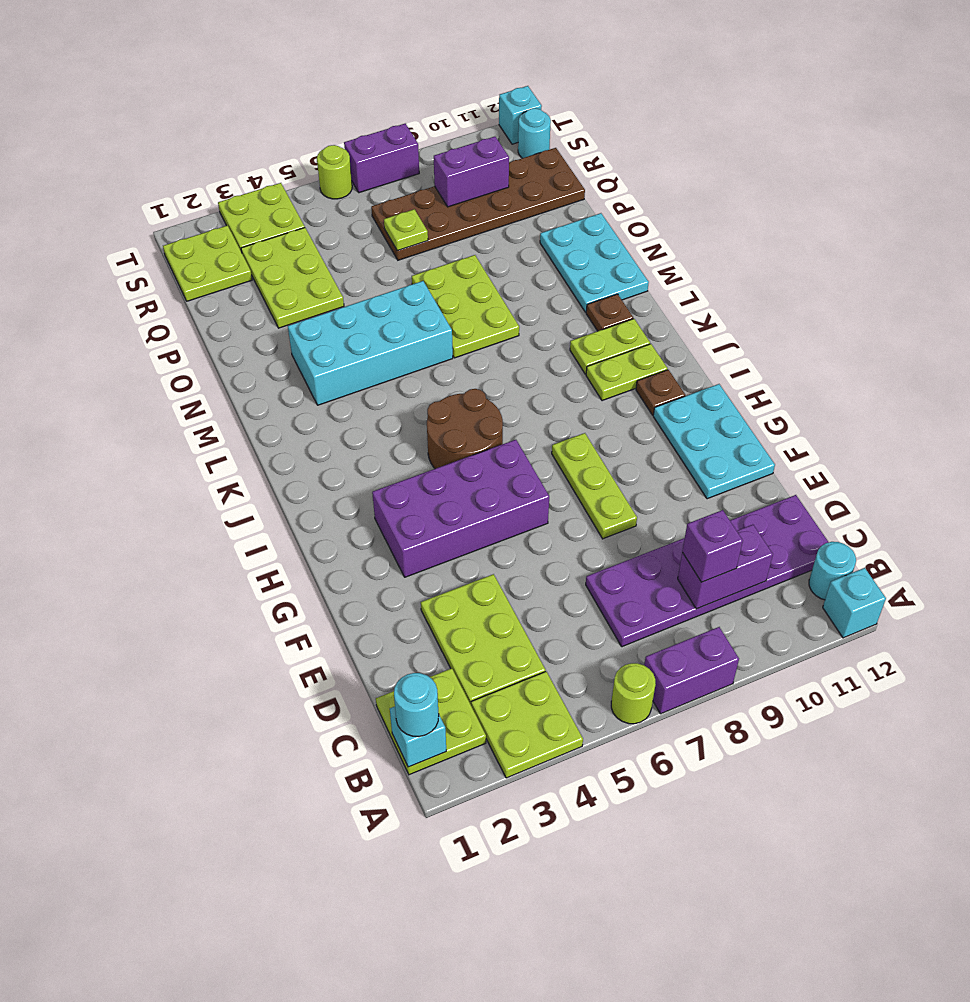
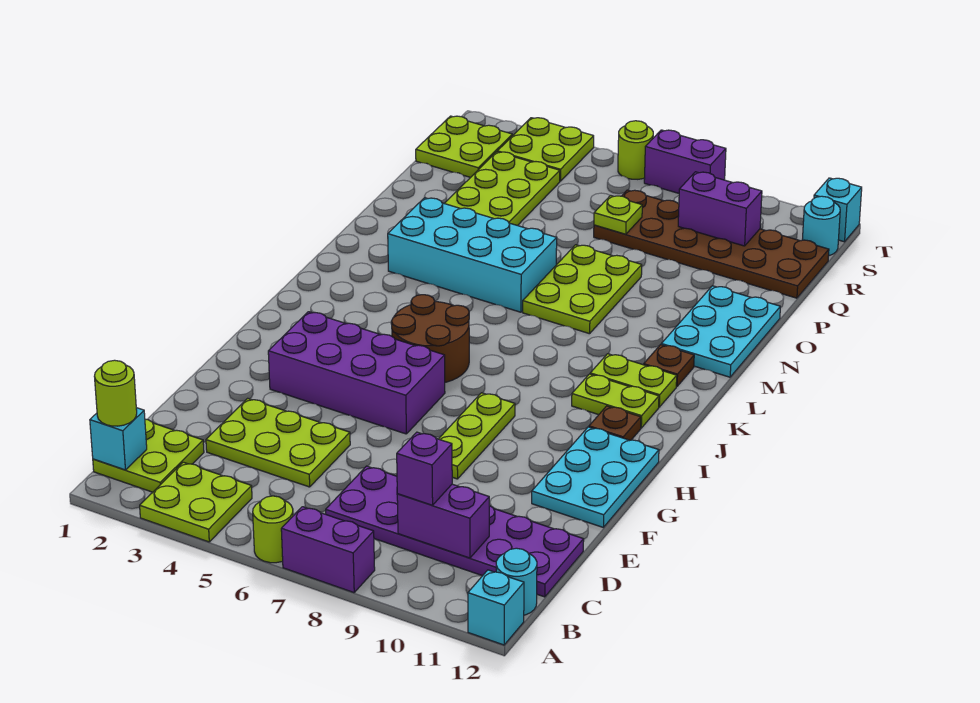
cyan 1x1 round brick [394,673,439,737] -> lime 1x1 round brick [94,360,137,426]
lime 2x3 plate [421,574,546,705] -> lime 2x3 plate turned to [206,398,350,487]

